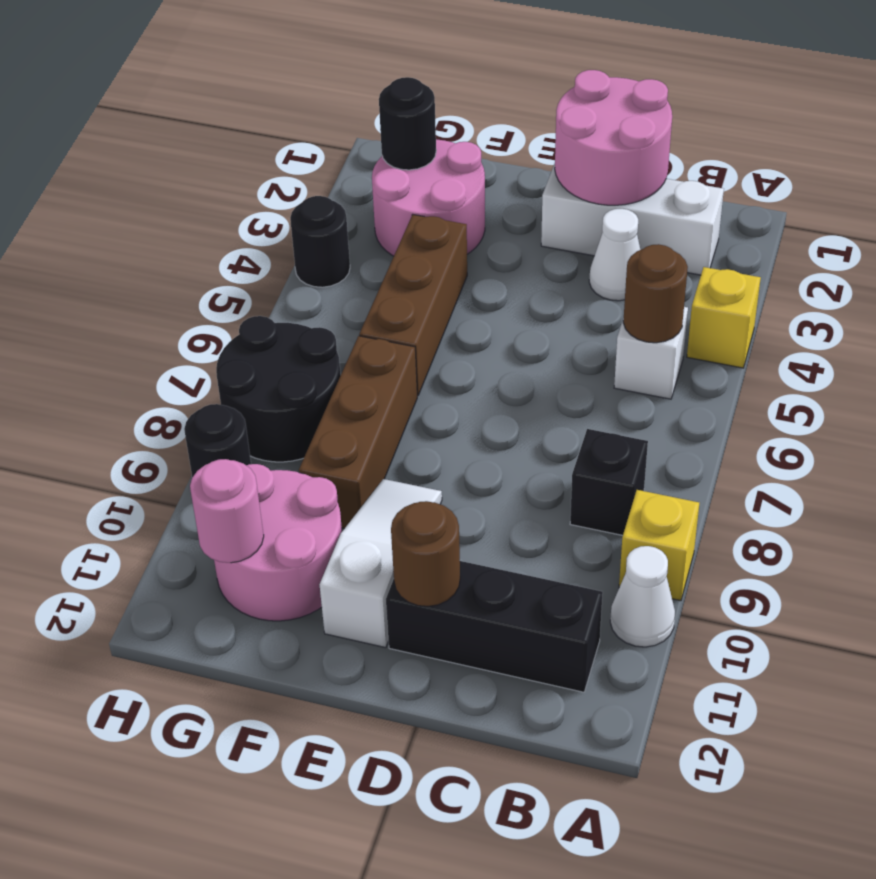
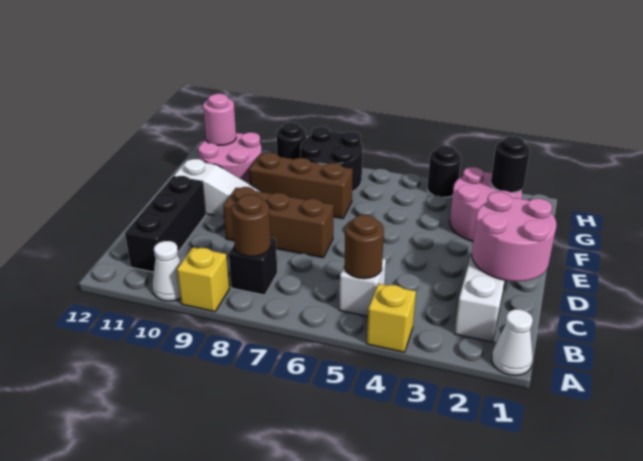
white 1x1 cone [589,209,640,301] -> white 1x1 cone moved to [492,309,533,376]
brown 1x1 round brick [391,501,460,606] -> brown 1x1 round brick moved to [232,195,271,257]
brown 1x3 brick [359,215,467,396] -> brown 1x3 brick moved to [223,187,334,258]

